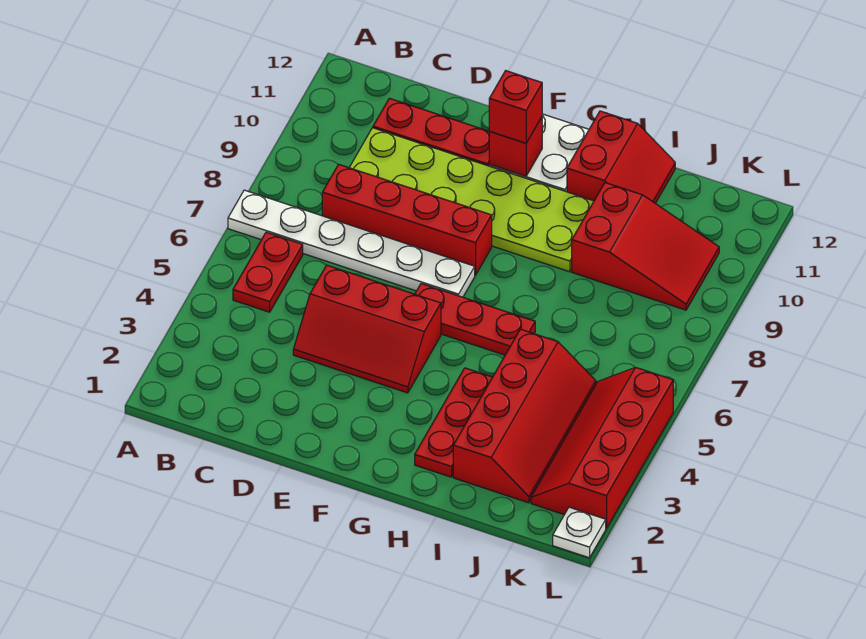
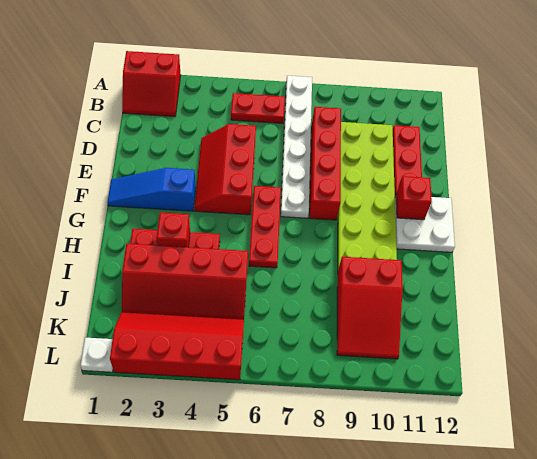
none -> blue 1x3 slope [107,168,195,211]
red 1x1 brick [489,71,542,143] -> red 1x1 brick moved to [157,213,190,247]
red 2x2 slope [567,111,675,203] -> red 2x2 slope moved to [122,51,181,116]

